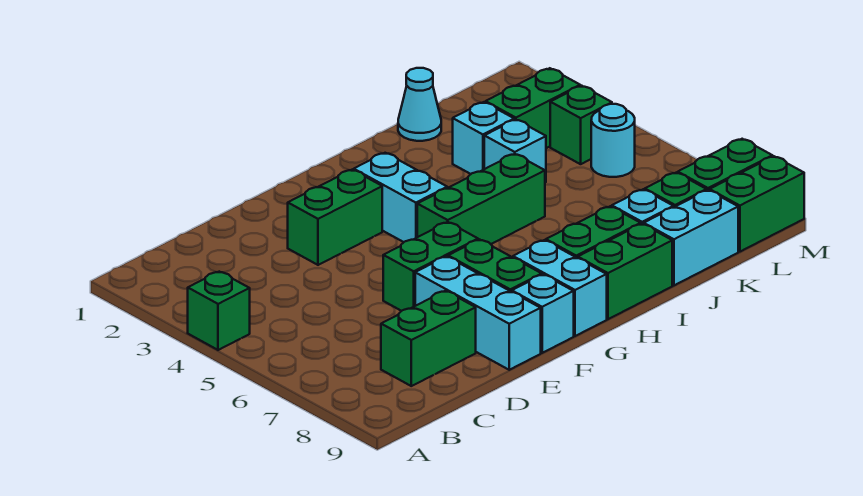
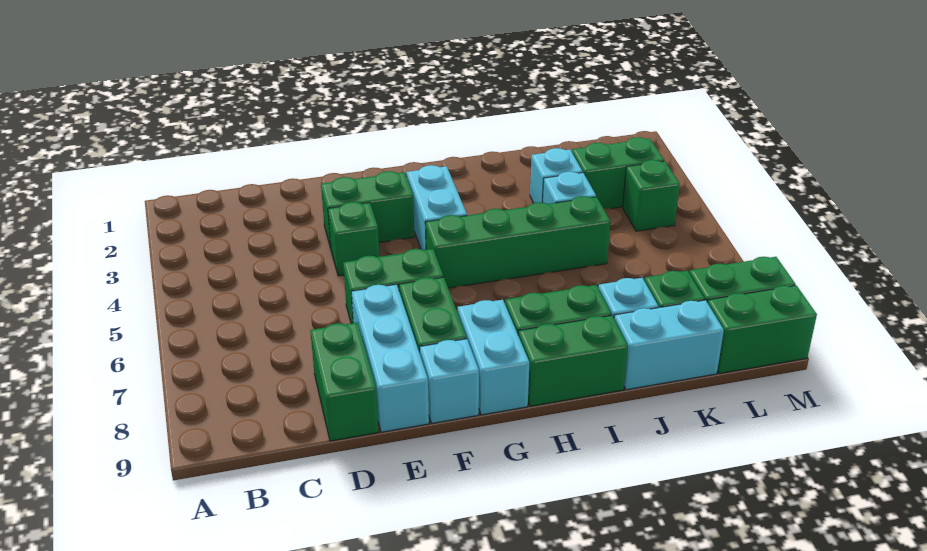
green 1x1 brick [188,272,250,350] -> green 1x1 brick moved to [328,202,380,276]
green 1x2 brick [381,291,476,386] -> green 1x2 brick turned to [310,323,379,441]
green 1x3 brick [417,154,545,244] -> green 1x4 brick [425,196,611,288]
cyan 1x1 cone [398,68,441,141] -> none
cyan 1x1 round brick [591,104,635,177] -> none

